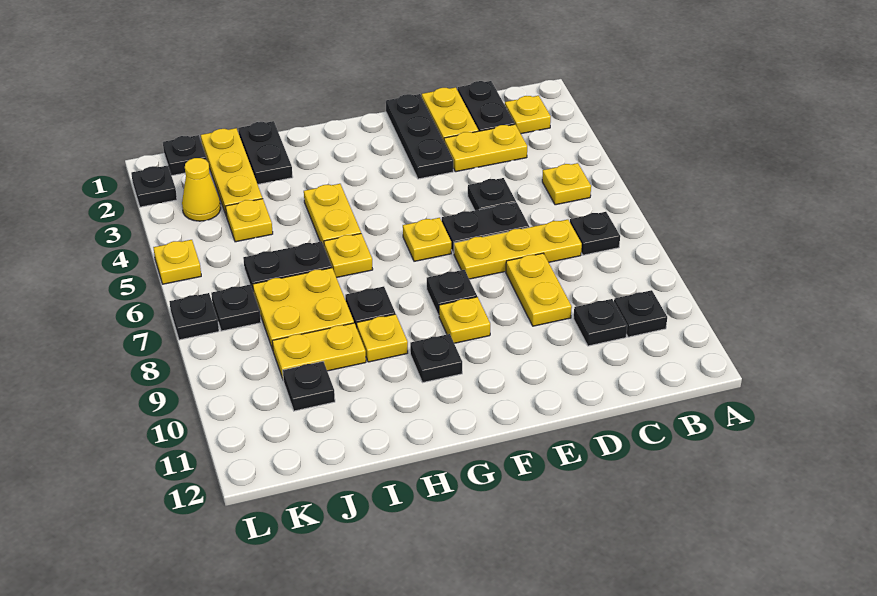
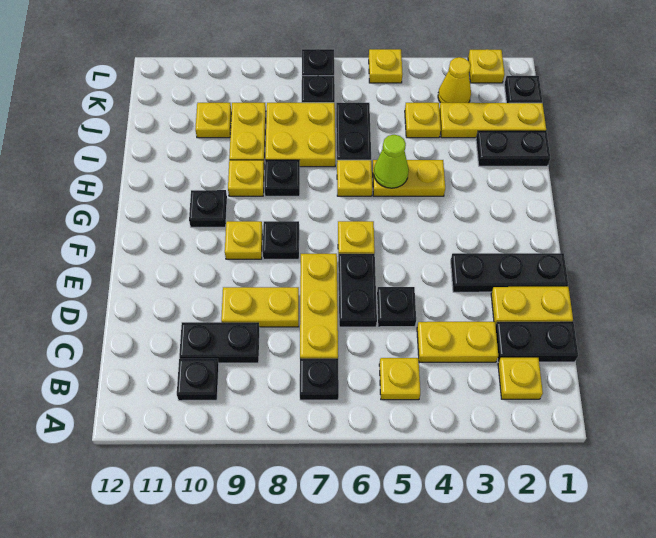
yellow 1x2 plate [444,124,527,172] -> yellow 1x2 plate turned to [417,322,498,363]
black 1x1 plate [573,299,627,346] -> black 1x2 plate [179,322,260,363]
none -> lime 1x1 cone [374,135,409,188]
black 1x1 plate [283,361,335,411] -> yellow 1x1 plate [195,103,231,138]
black 1x1 plate [131,166,177,207] -> yellow 1x1 plate [468,49,505,83]

